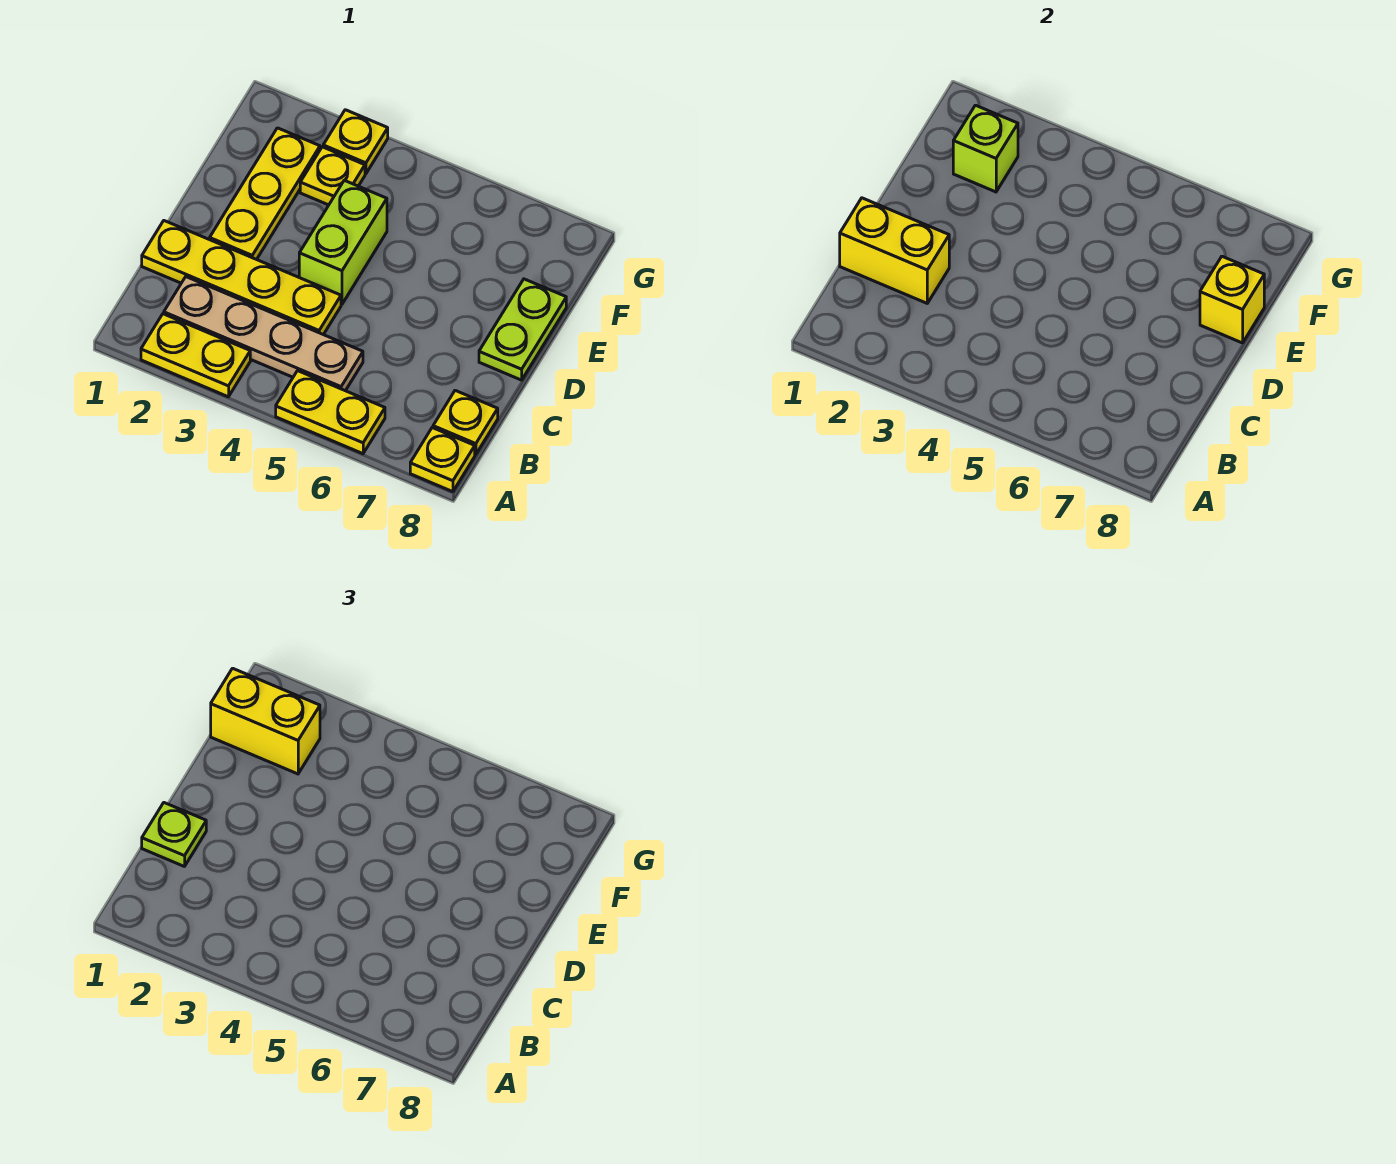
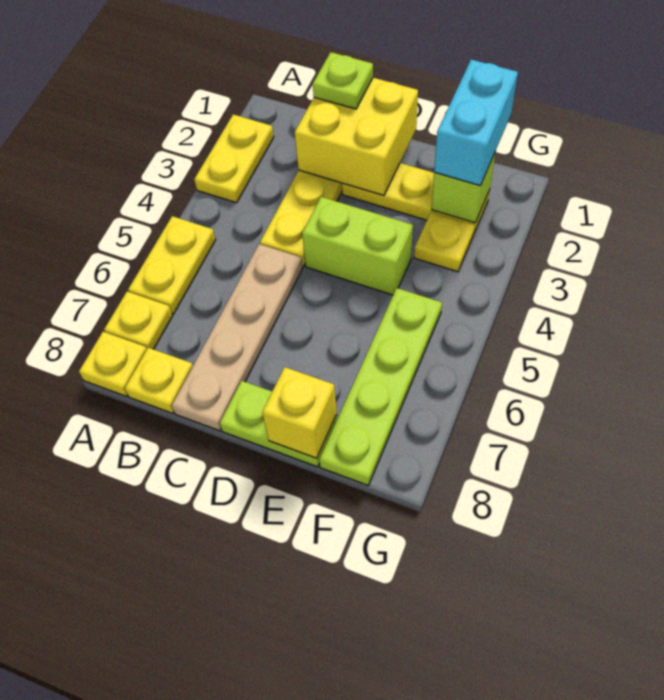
tan 1x4 plate [164,277,363,391] -> tan 1x4 plate moved to [172,244,303,431]
yellow 1x2 brick [840,198,949,303] -> yellow 2x2 brick [295,78,418,196]
yellow 1x2 brick [211,668,320,774] -> cyan 1x2 brick [434,60,518,186]
none -> lime 1x4 plate [319,288,442,485]
yellow 1x1 plate [323,110,388,174] -> yellow 1x1 plate moved to [104,292,172,349]

